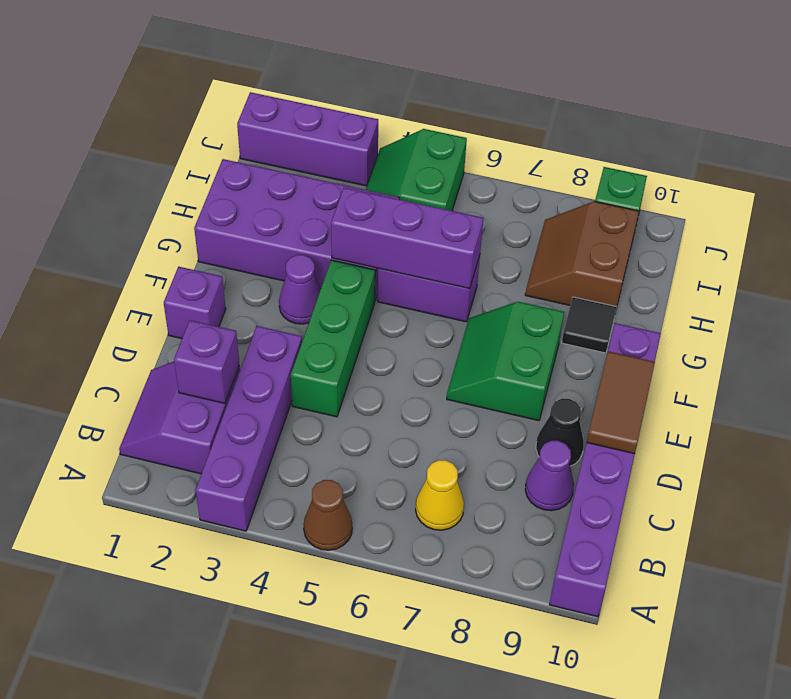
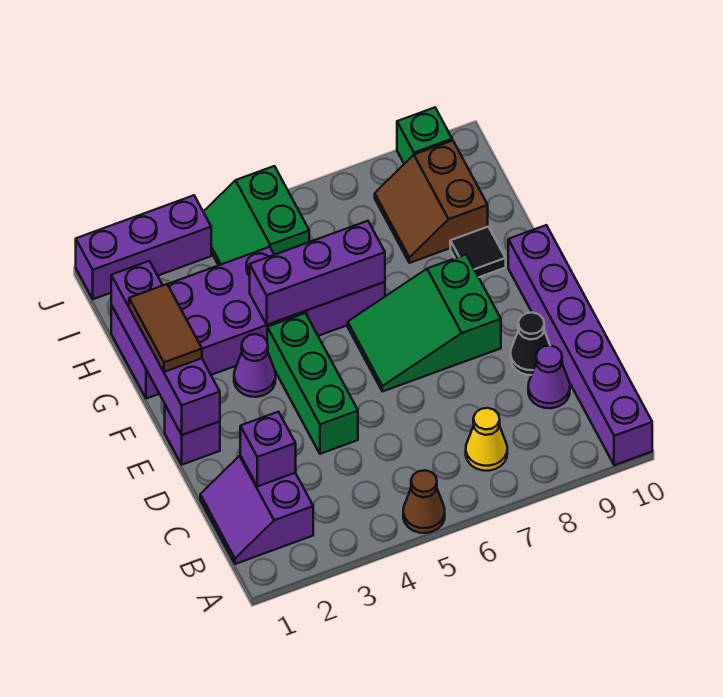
purple 1x4 brick [196,326,302,531] -> purple 1x4 brick moved to [111,261,220,435]
brown 1x2 tile [587,351,655,454] -> brown 1x2 tile moved to [129,284,202,372]
green 2x2 slope [447,302,564,421] -> green 2x3 slope [348,255,501,392]

